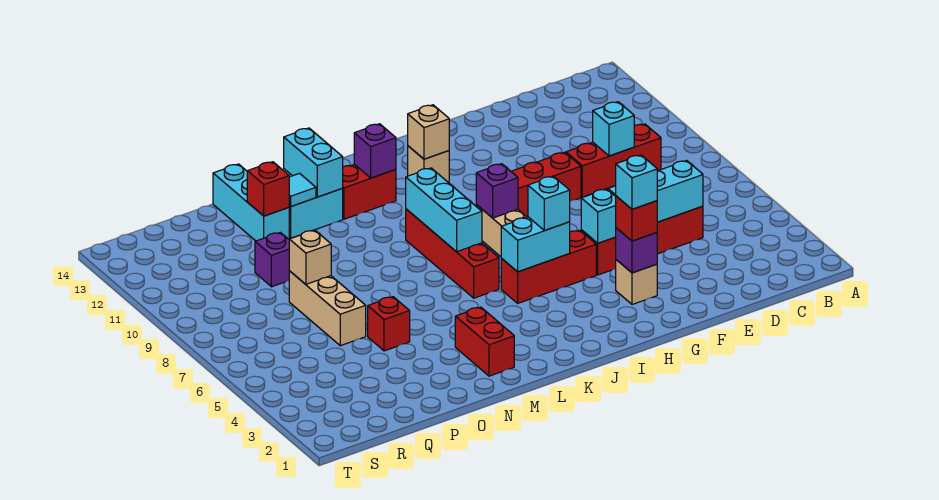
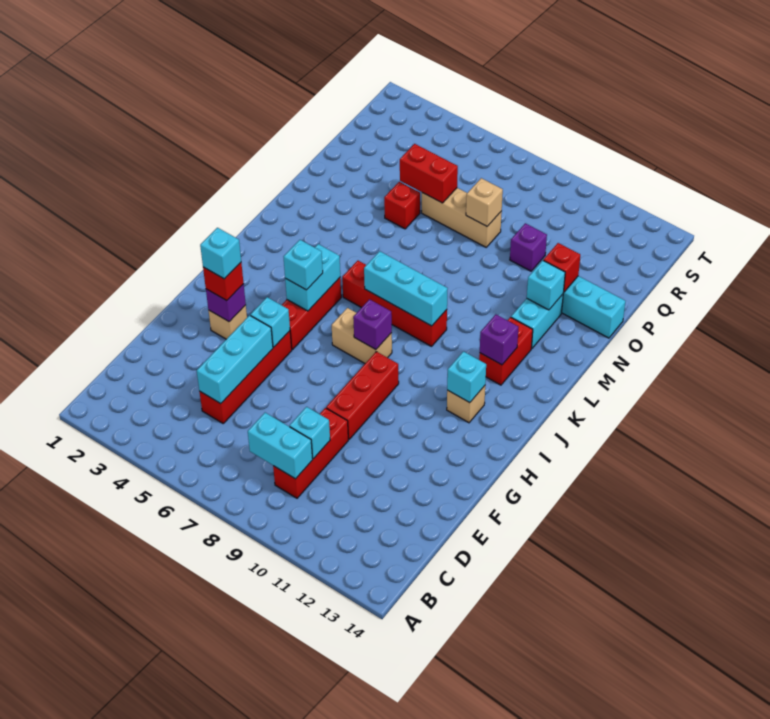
tan 1x1 brick [408,105,449,159] -> cyan 1x1 brick [447,352,486,403]
red 1x2 brick [455,307,514,376] -> red 1x2 brick moved to [400,144,458,203]
cyan 1x2 brick [284,128,343,197] -> cyan 1x2 brick moved to [248,413,313,479]
cyan 1x1 tile [289,173,316,207] -> cyan 1x1 brick [527,261,565,310]

